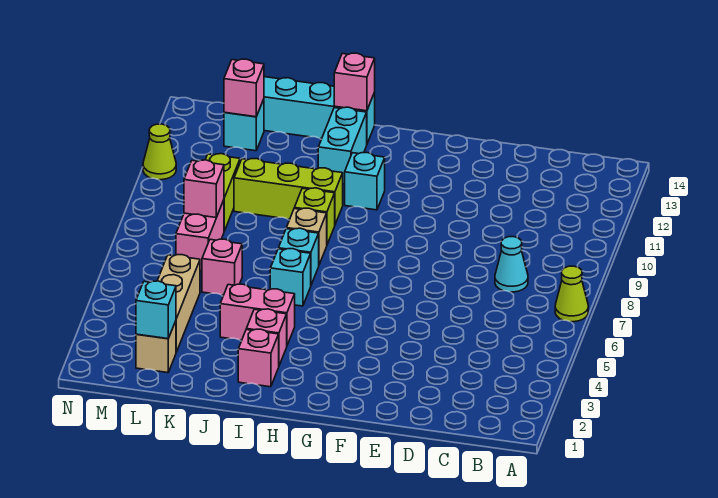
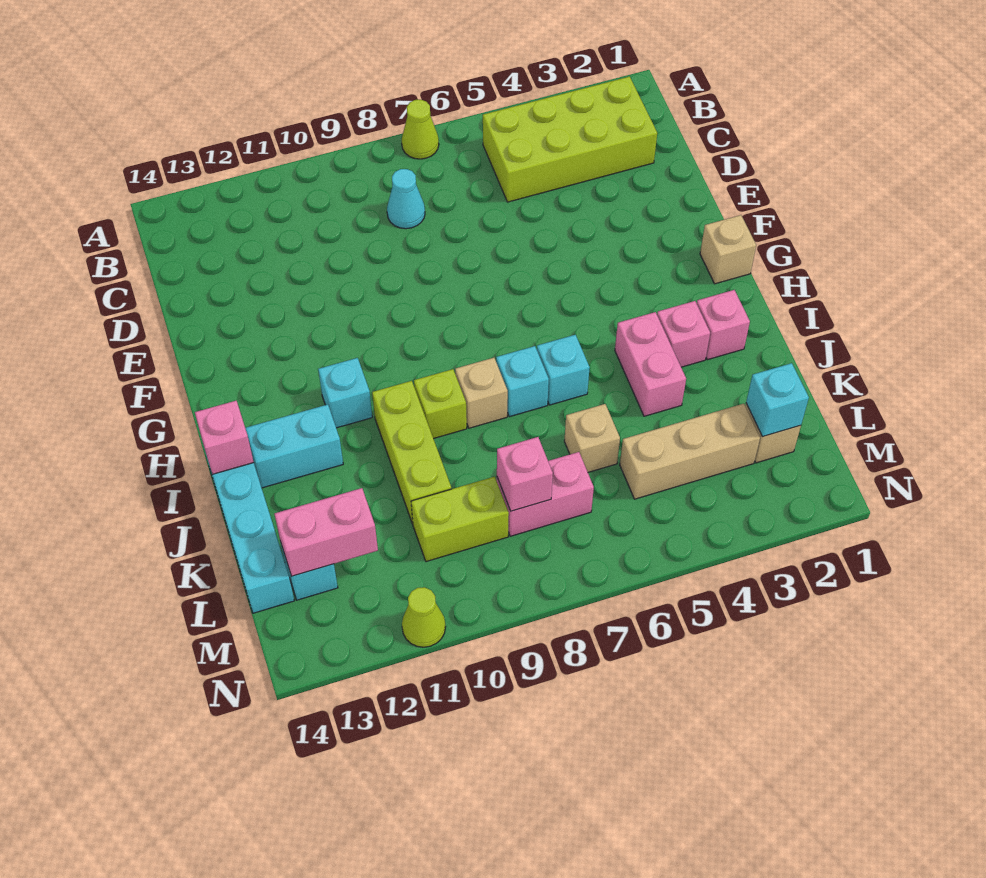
none -> lime 2x4 brick [483,77,657,202]
none -> tan 1x1 brick [700,215,756,284]
pink 1x1 brick [202,239,242,295] -> tan 1x1 brick [564,404,620,472]
pink 1x1 brick [224,59,264,117] -> pink 1x2 brick [275,488,378,576]

